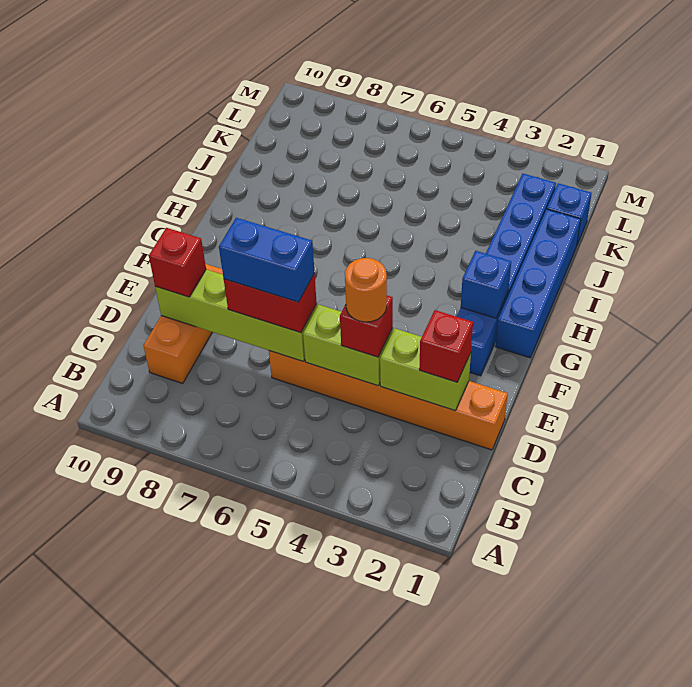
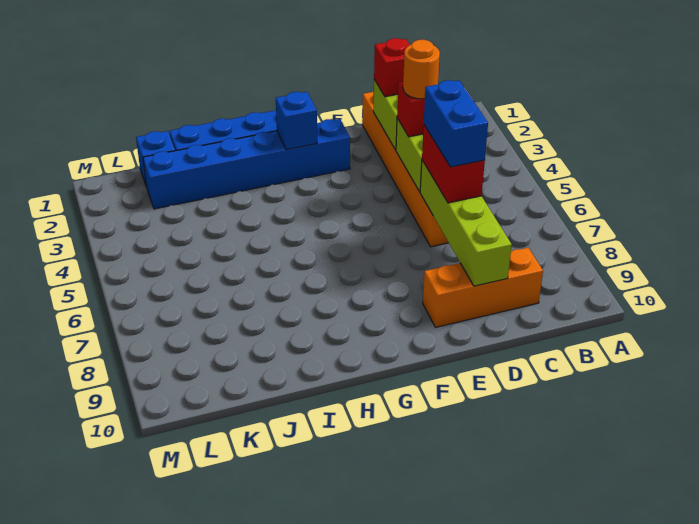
red 1x1 brick [149,228,206,297] -> none

